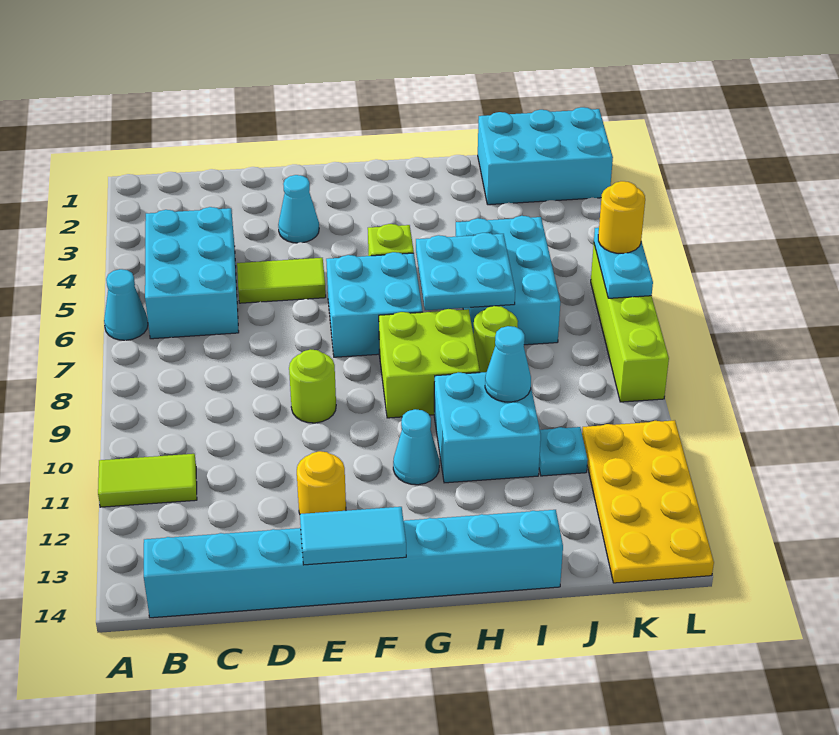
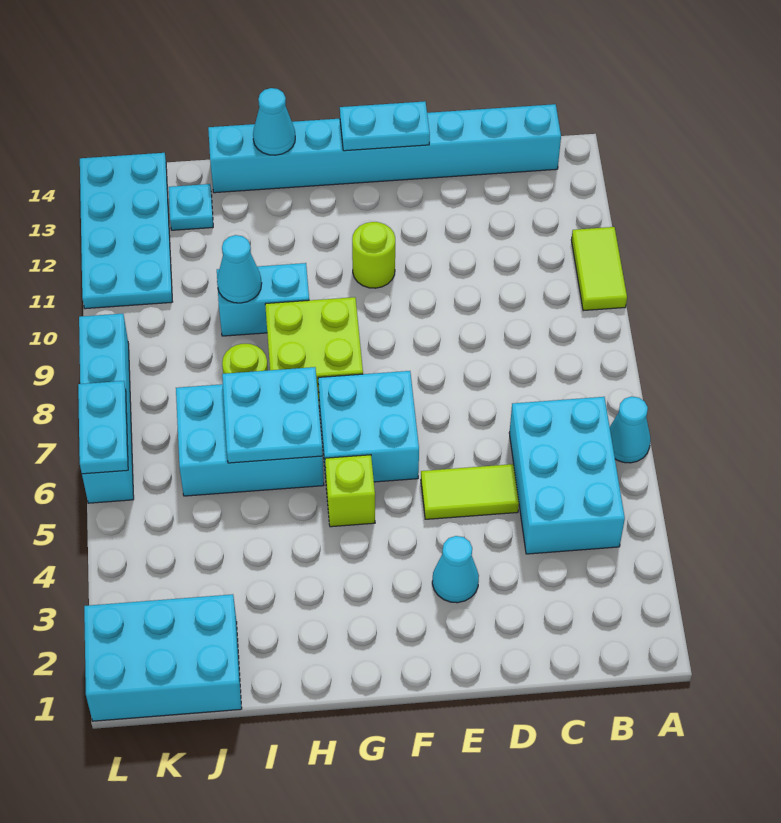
lime 1x2 tile [98,454,197,507] -> lime 1x2 tile turned to [571,227,627,311]
lime 1x1 round brick [289,349,336,423] -> lime 1x1 round brick moved to [352,222,395,288]
yellow 1x1 round brick [297,451,346,514] -> none
cyan 1x2 tile [300,507,406,565] -> cyan 1x2 plate [340,101,430,151]
cyan 1x1 cone [393,409,439,485] -> cyan 1x1 cone moved to [253,88,295,155]
cyan 2x2 brick [434,372,541,483] -> cyan 1x2 brick [217,263,309,336]
cyan 2x3 brick [456,216,560,345] -> cyan 2x3 brick turned to [176,384,324,496]
cyan 1x1 plate [539,427,588,476] -> cyan 1x1 plate moved to [169,184,213,230]
yellow 2x4 plate [582,420,714,583] -> cyan 2x4 plate [80,153,172,309]
lime 1x4 brick [591,245,669,402] -> cyan 1x4 brick [79,314,134,503]
yellow 1x1 round brick [598,181,645,254] -> none

